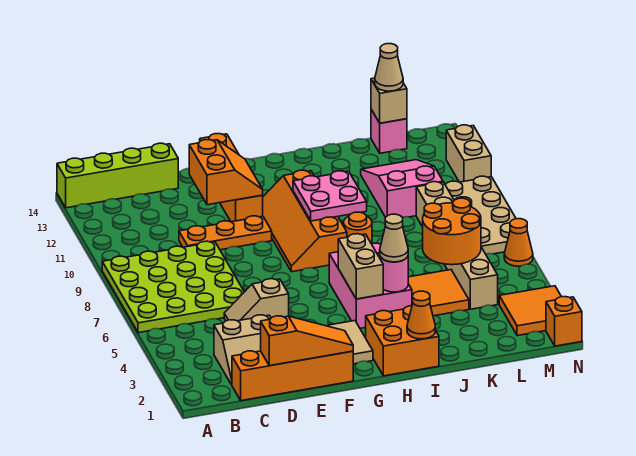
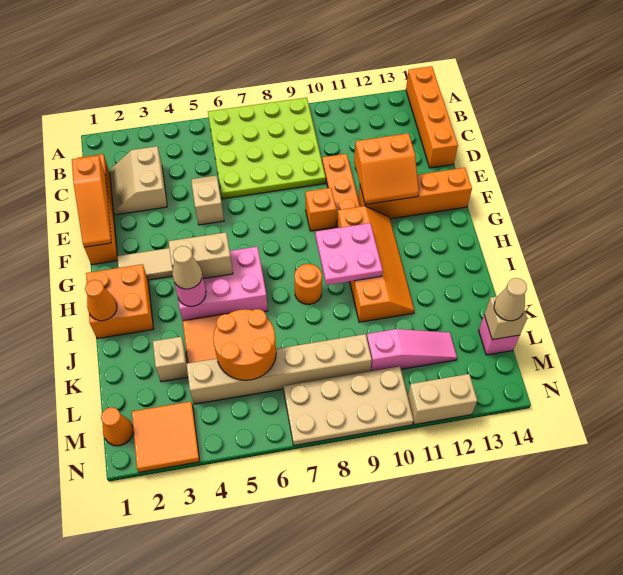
lime 1x4 brick [57,143,178,208] -> orange 1x4 brick [406,66,458,168]
orange 2x4 slope [263,170,347,272] -> orange 2x4 slope turned to [337,206,414,322]
none -> tan 1x1 brick [153,337,188,382]
pink 2x3 slope [361,160,443,218] -> pink 1x3 slope [367,329,457,371]
orange 1x1 brick [546,297,582,346] -> orange 1x1 brick moved to [305,188,336,231]
orange 1x1 cone [504,219,533,266] -> orange 1x1 cone moved to [101,408,133,446]

